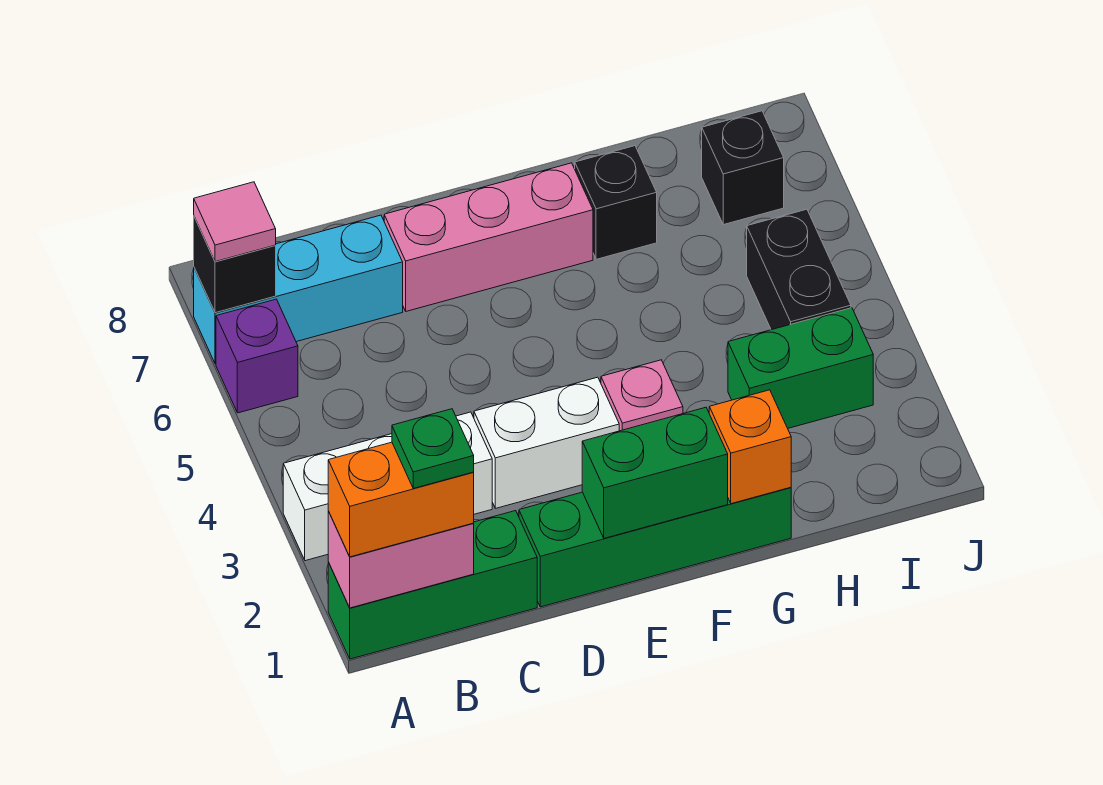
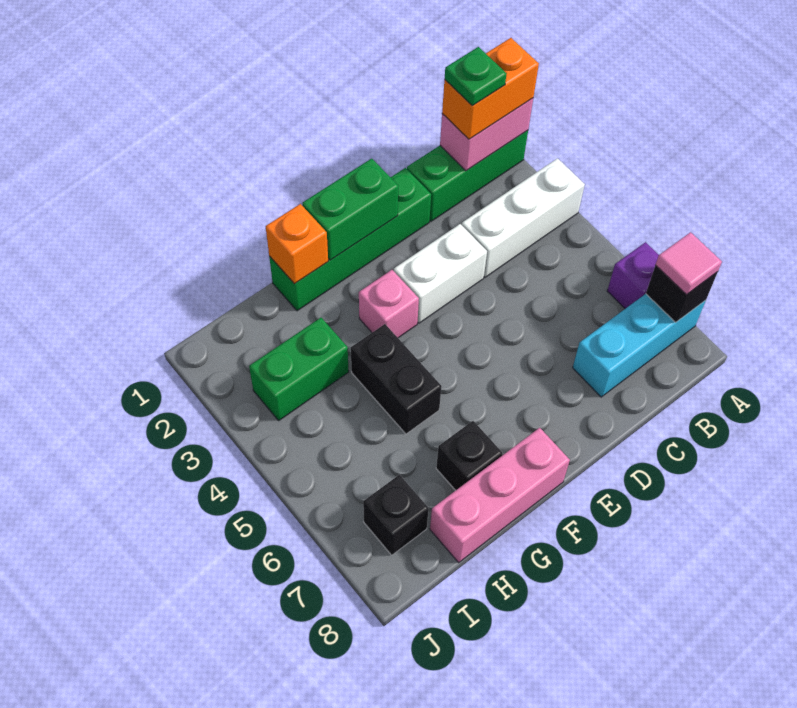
pink 1x3 brick [384,163,593,311] -> pink 1x3 brick moved to [430,428,570,562]
black 1x2 brick [747,209,851,330] -> black 1x2 brick moved to [351,324,442,434]

